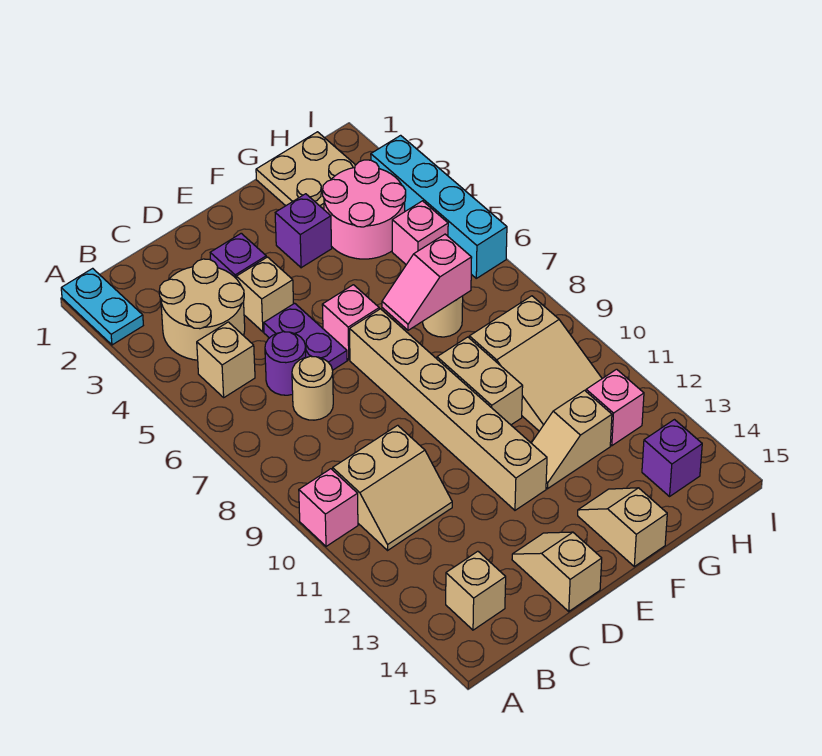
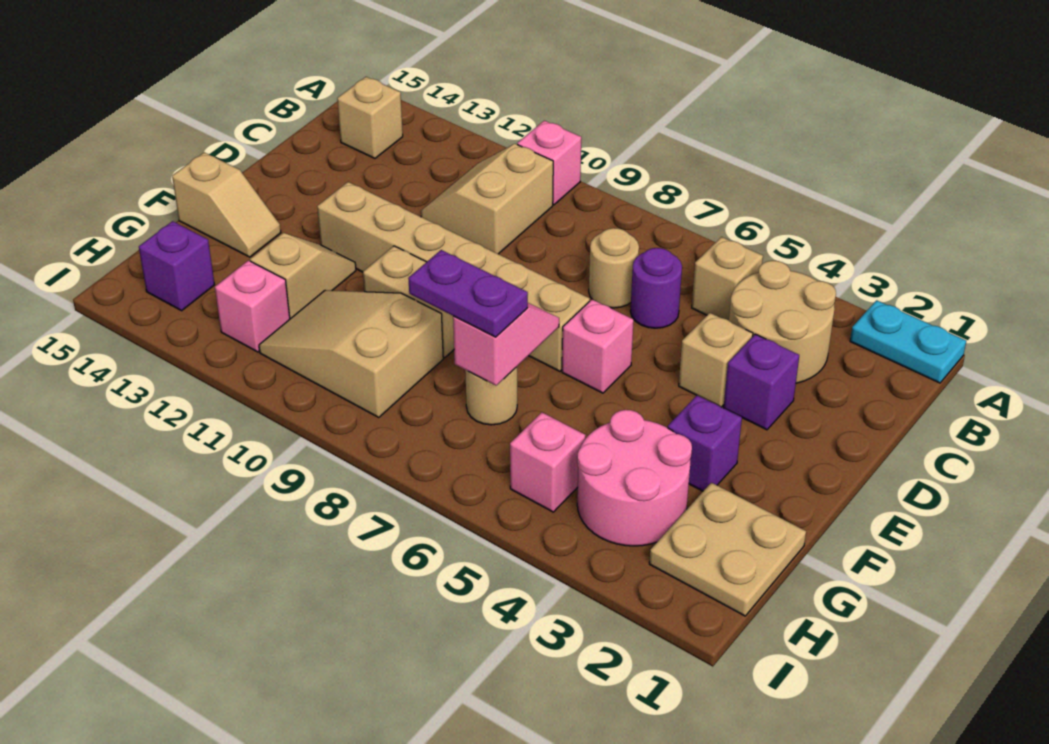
purple 1x2 plate [264,303,347,370] -> purple 1x2 plate moved to [408,250,528,337]
tan 1x2 slope [512,532,602,611] -> none
cyan 1x4 brick [371,135,507,278] -> none

